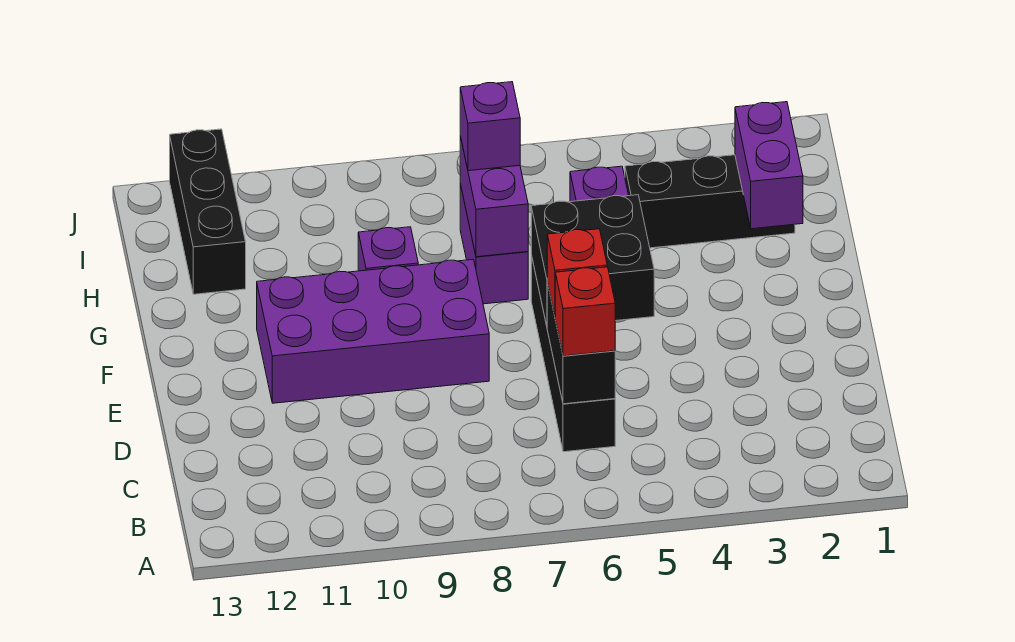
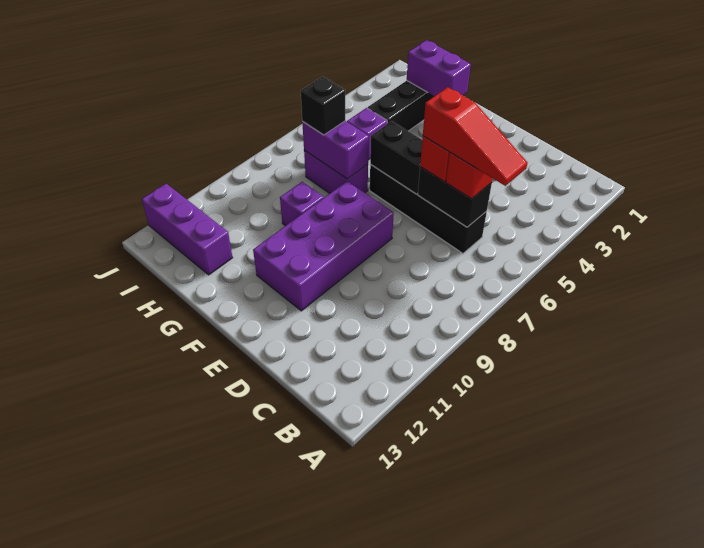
none -> red 1x3 slope [423,87,528,186]
black 2x2 brick [531,195,654,326] -> black 1x2 brick [370,121,422,194]
purple 1x1 brick [460,82,520,171] -> black 1x1 brick [301,77,345,135]
black 1x3 brick [170,129,246,294] -> purple 1x3 brick [142,184,233,275]

